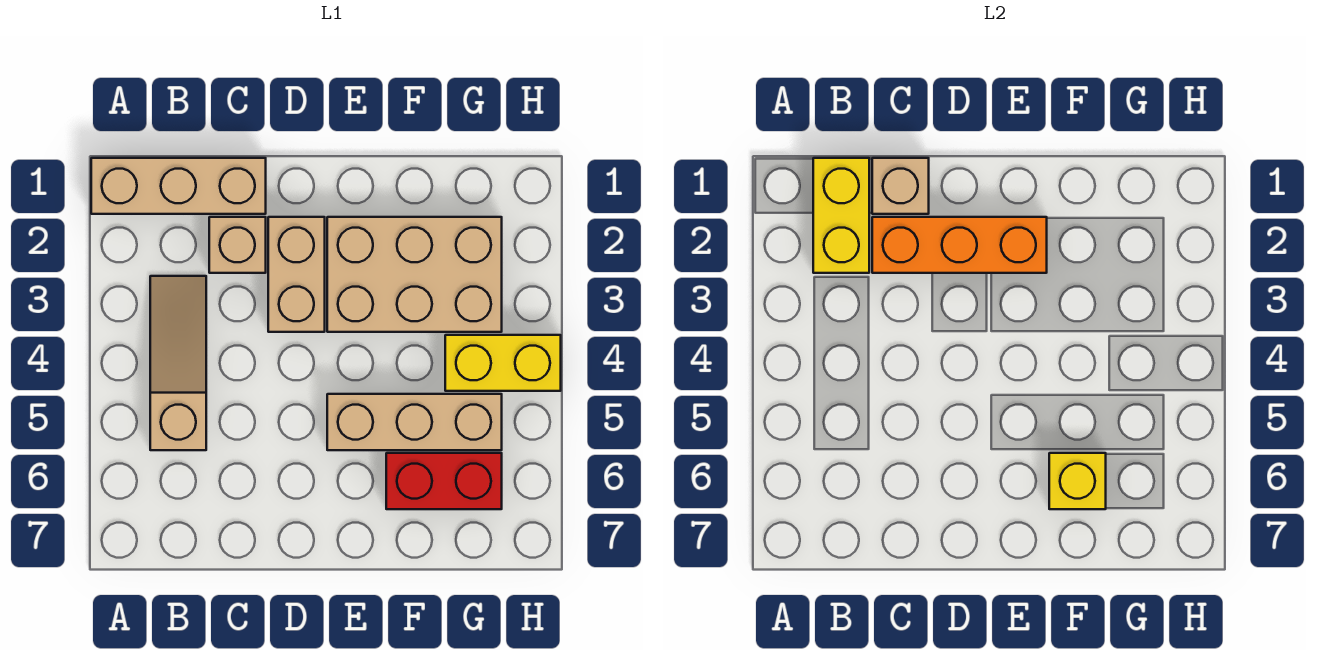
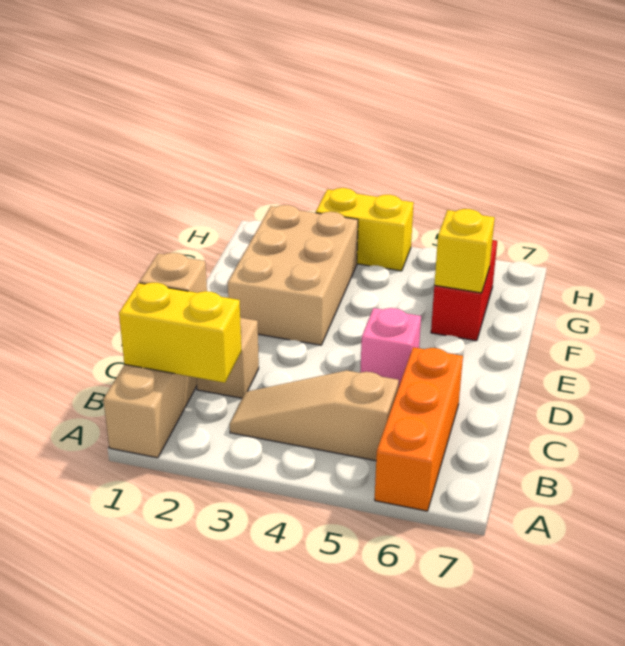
orange 1x3 brick [872,217,1047,273] -> orange 1x3 brick moved to [375,347,463,511]
tan 1x2 brick [268,217,325,332] -> none
none -> pink 1x1 brick [360,308,421,388]
tan 1x3 brick [327,394,502,450] -> none
yellow 1x2 brick [445,335,561,391] -> yellow 1x2 brick turned to [316,188,414,271]

